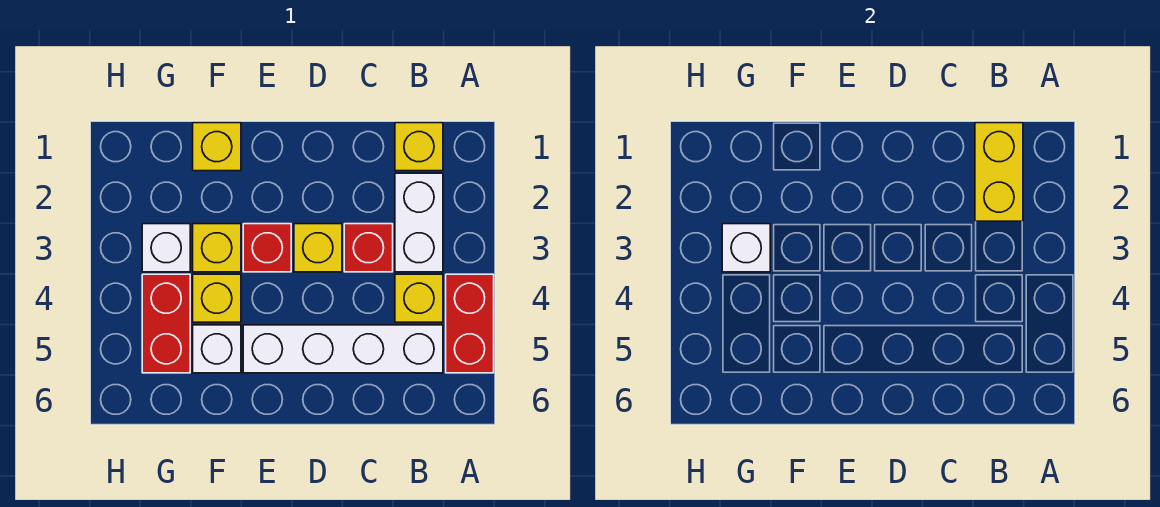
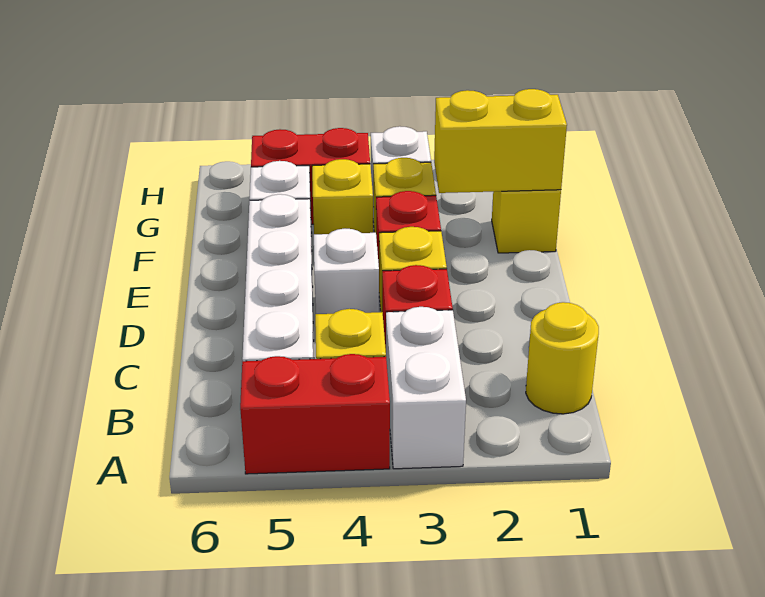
yellow 1x1 brick [395,123,443,171] -> yellow 1x1 round brick [526,302,599,414]
yellow 1x2 brick [975,123,1023,221] -> yellow 1x2 brick moved to [434,89,567,193]
white 1x2 brick [395,173,443,272] -> white 1x2 brick turned to [386,307,466,469]
white 1x1 brick [722,224,770,272] -> white 1x1 brick moved to [314,229,379,314]

